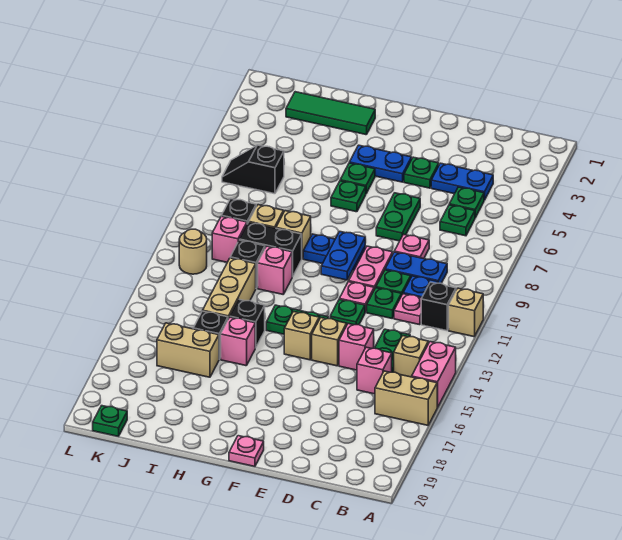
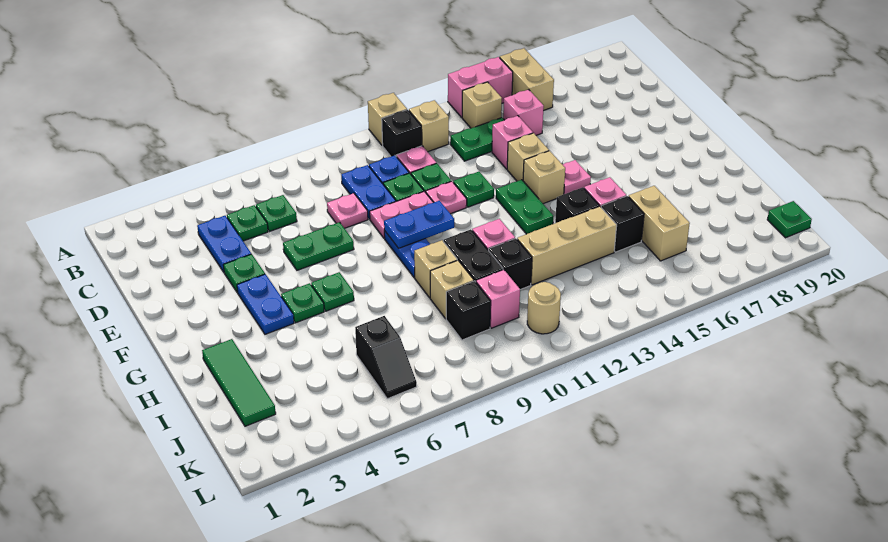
none -> tan 1x1 brick [409,100,449,152]
pink 1x1 plate [229,436,264,467] -> pink 1x1 plate moved to [563,160,591,194]

